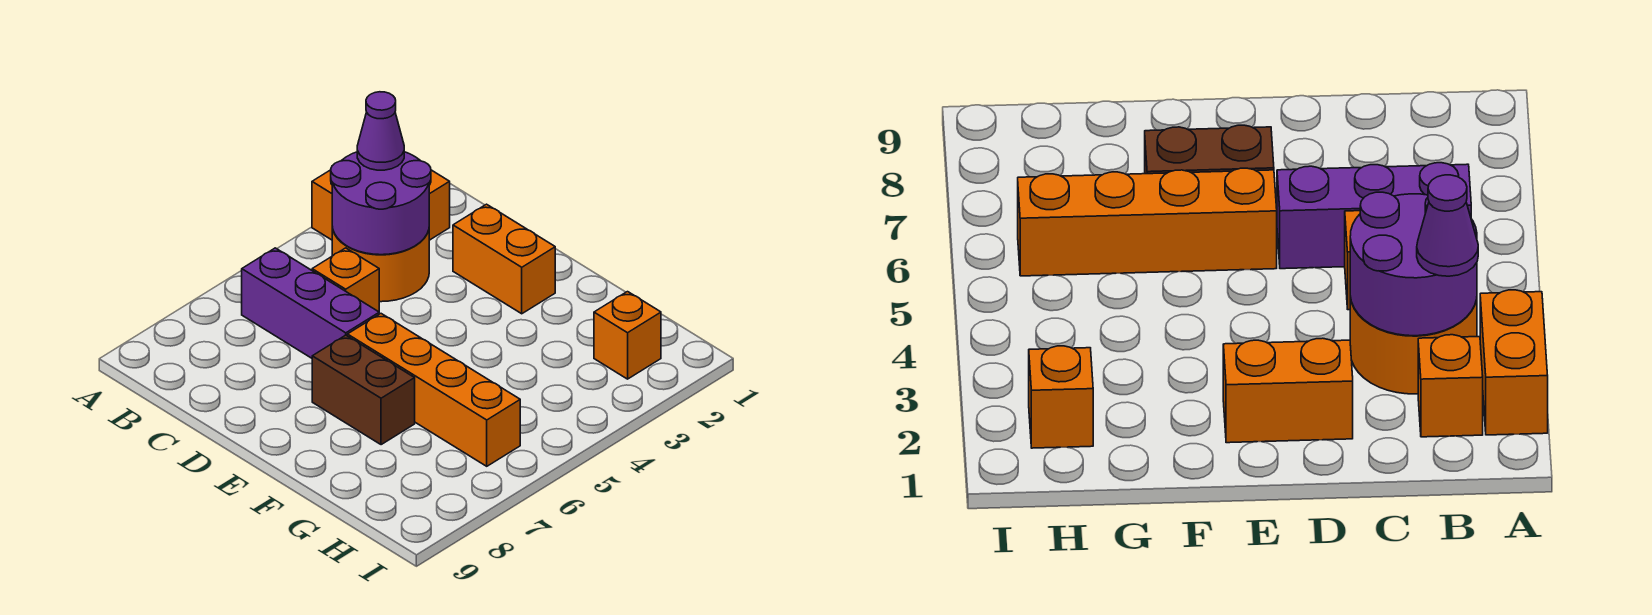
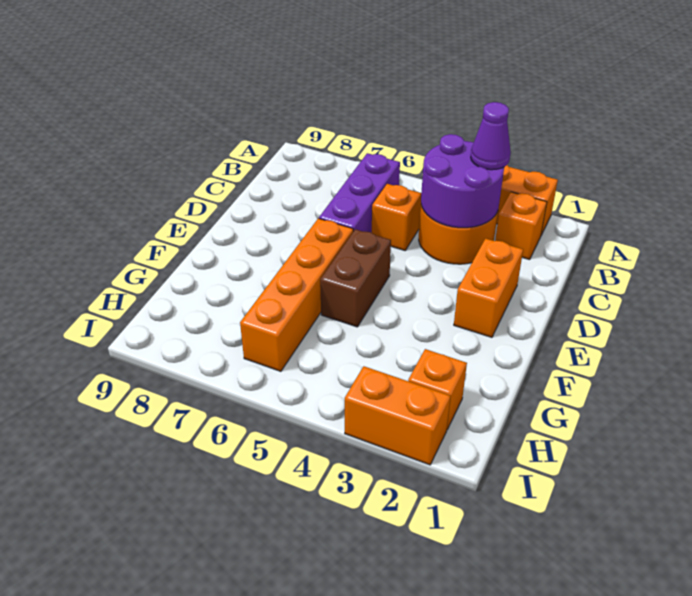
brown 1x2 brick [312,335,415,445] -> brown 1x2 brick moved to [320,229,391,327]
none -> orange 1x2 brick [345,366,450,465]

